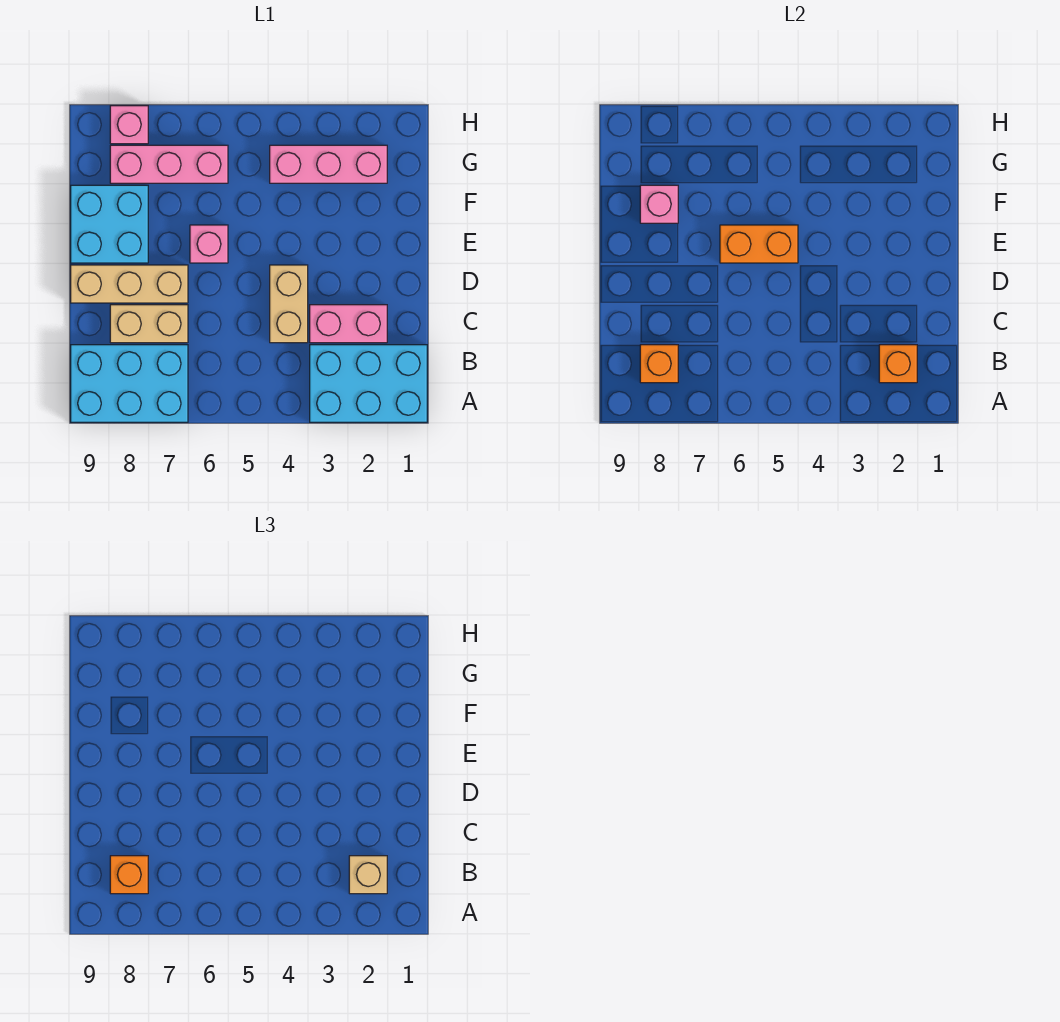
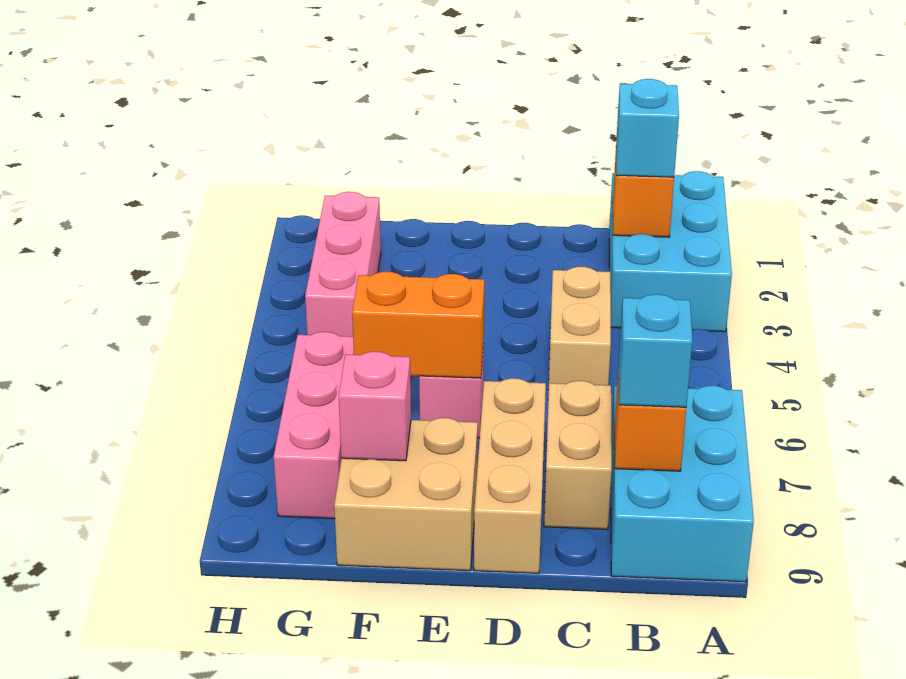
tan 1x1 brick [349,856,387,894] -> cyan 1x1 brick [616,79,679,177]
orange 1x1 brick [110,856,148,894] -> cyan 1x1 brick [619,294,692,407]
pink 1x2 brick [310,305,387,343] -> none
tan 1x2 brick [270,265,308,343] -> tan 1x2 brick turned to [548,267,611,395]
orange 1x2 brick [720,225,798,263] -> orange 1x2 brick turned to [352,272,484,378]
cyan 2x2 brick [71,185,148,263] -> tan 2x2 brick [334,418,478,571]
pink 1x1 brick [110,106,148,144] -> none

